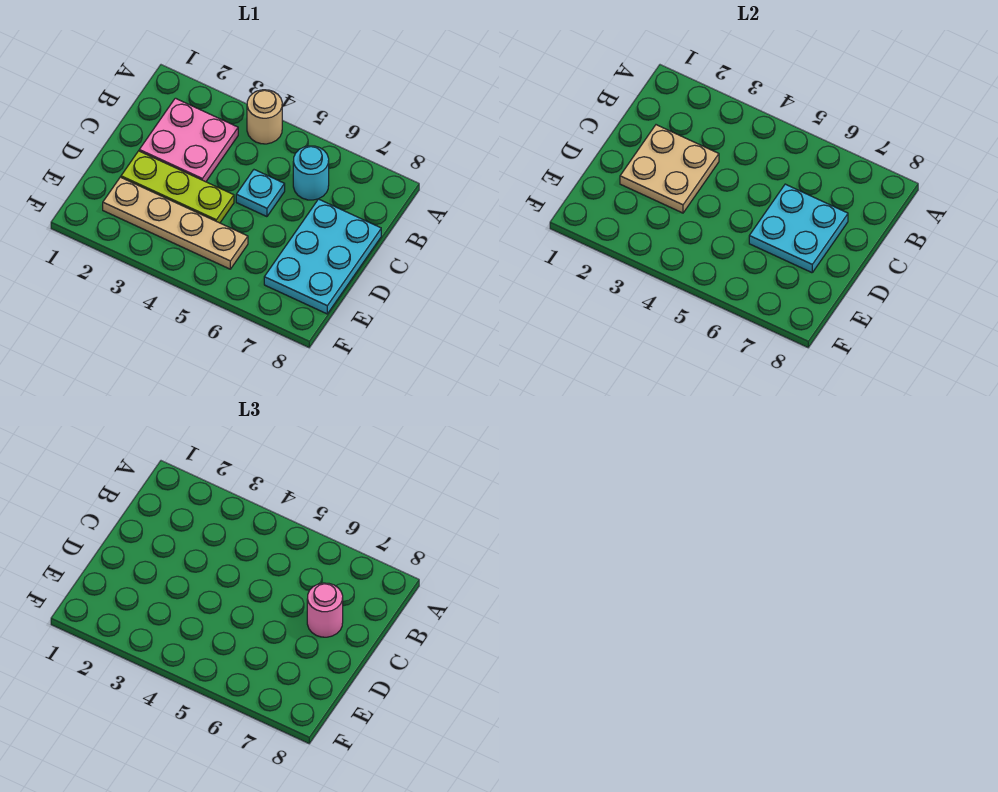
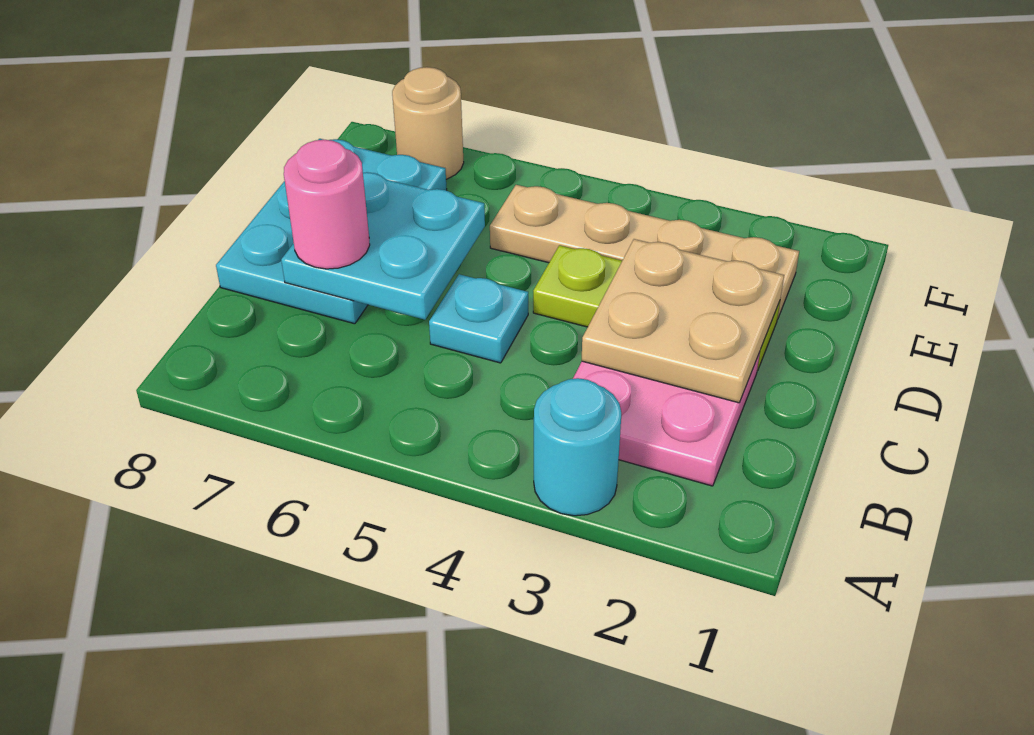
tan 1x1 round brick [247,90,282,144] -> tan 1x1 round brick moved to [392,67,464,179]
cyan 1x1 round brick [293,146,329,200] -> cyan 1x1 round brick moved to [534,378,621,516]

